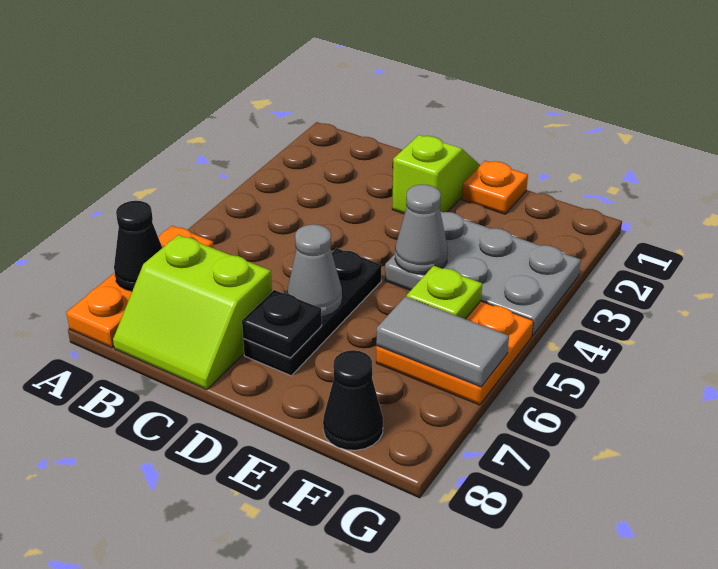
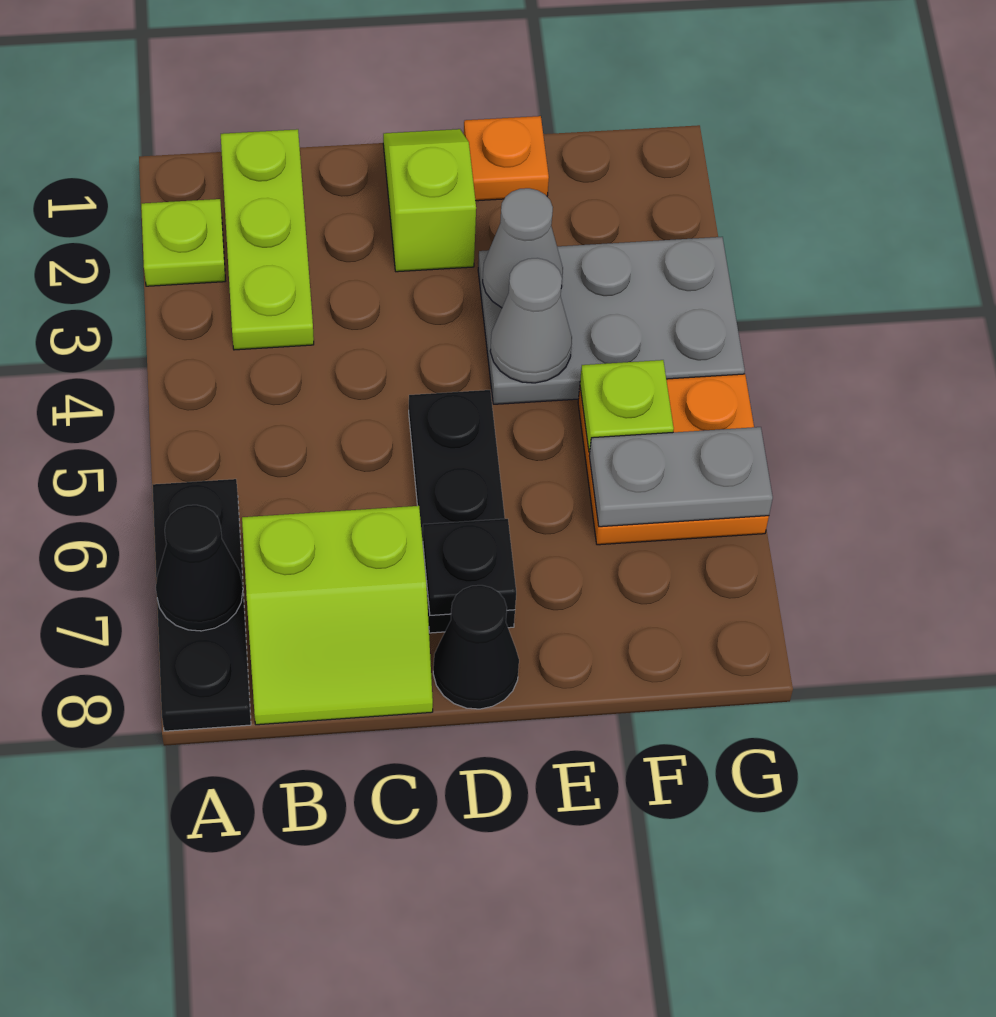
none -> lime 1x1 plate [141,199,225,286]
orange 1x3 plate [67,226,214,348] -> black 1x3 plate [153,479,251,731]
none -> lime 1x3 plate [221,129,314,350]
grey 1x1 cone [287,224,342,317] -> grey 1x1 cone moved to [483,188,563,308]
grey 1x2 tile [376,297,509,387] -> grey 1x2 plate [589,427,773,527]
black 1x1 cone [323,350,383,450] -> black 1x1 cone moved to [433,585,519,709]

